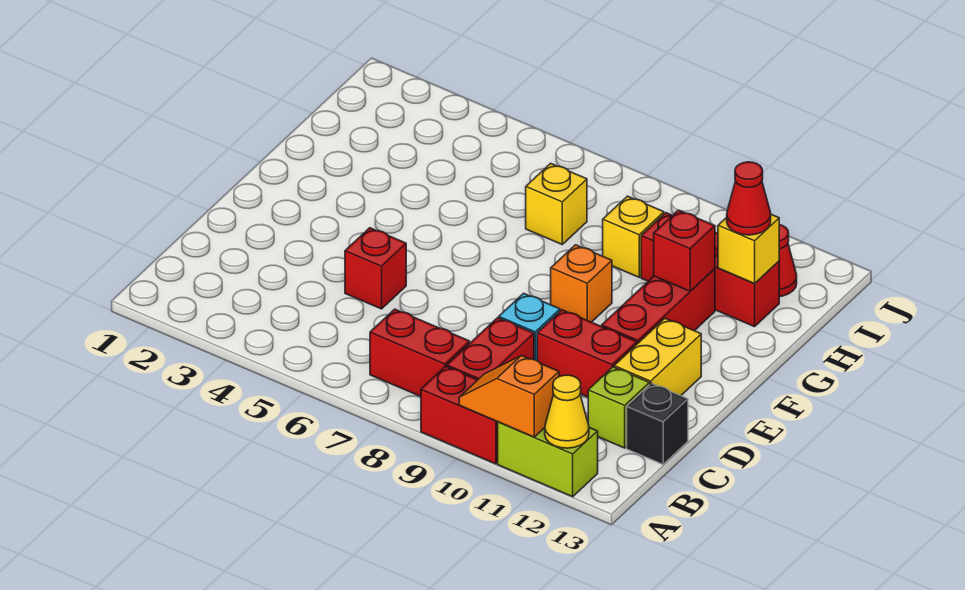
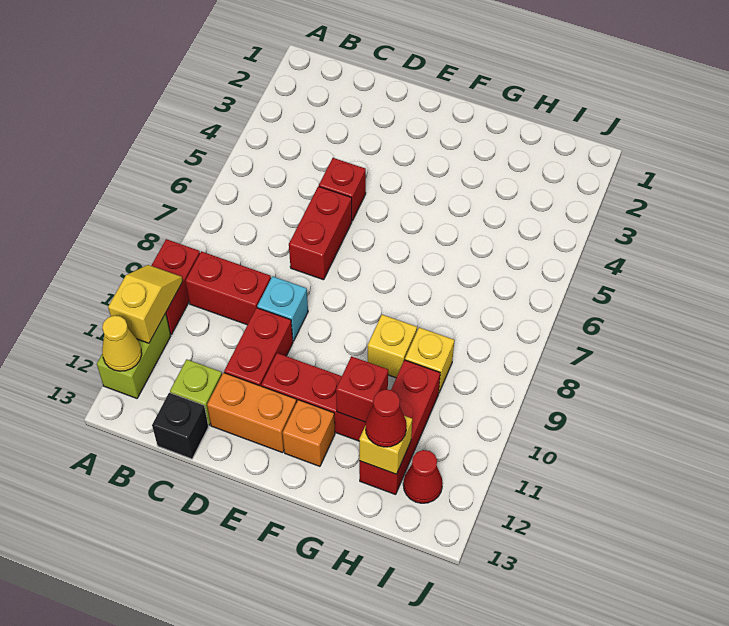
orange 1x2 slope [459,356,559,437] -> yellow 1x2 slope [108,265,183,343]
red 1x2 brick [370,309,470,396] -> red 1x2 brick moved to [289,186,352,280]
yellow 1x2 brick [614,318,701,396] -> orange 1x2 brick [207,373,297,453]
orange 1x1 brick [551,245,612,322] -> orange 1x1 brick moved to [283,400,335,466]
yellow 1x1 brick [526,163,587,244] -> yellow 1x1 brick moved to [368,315,417,378]

